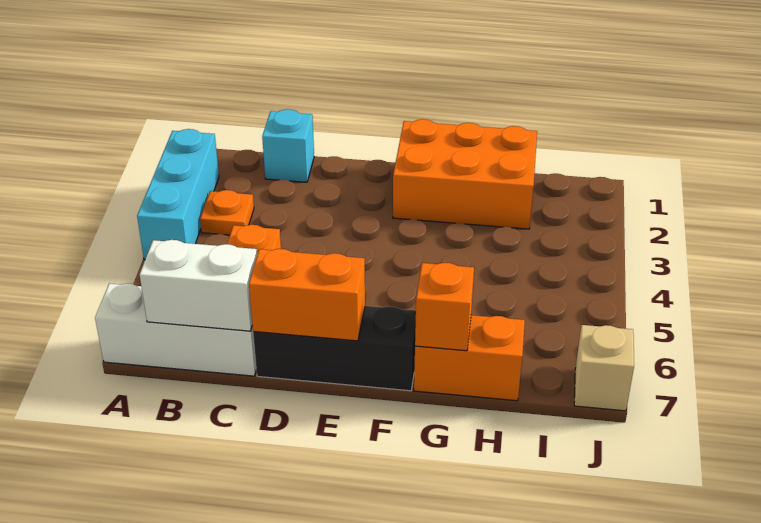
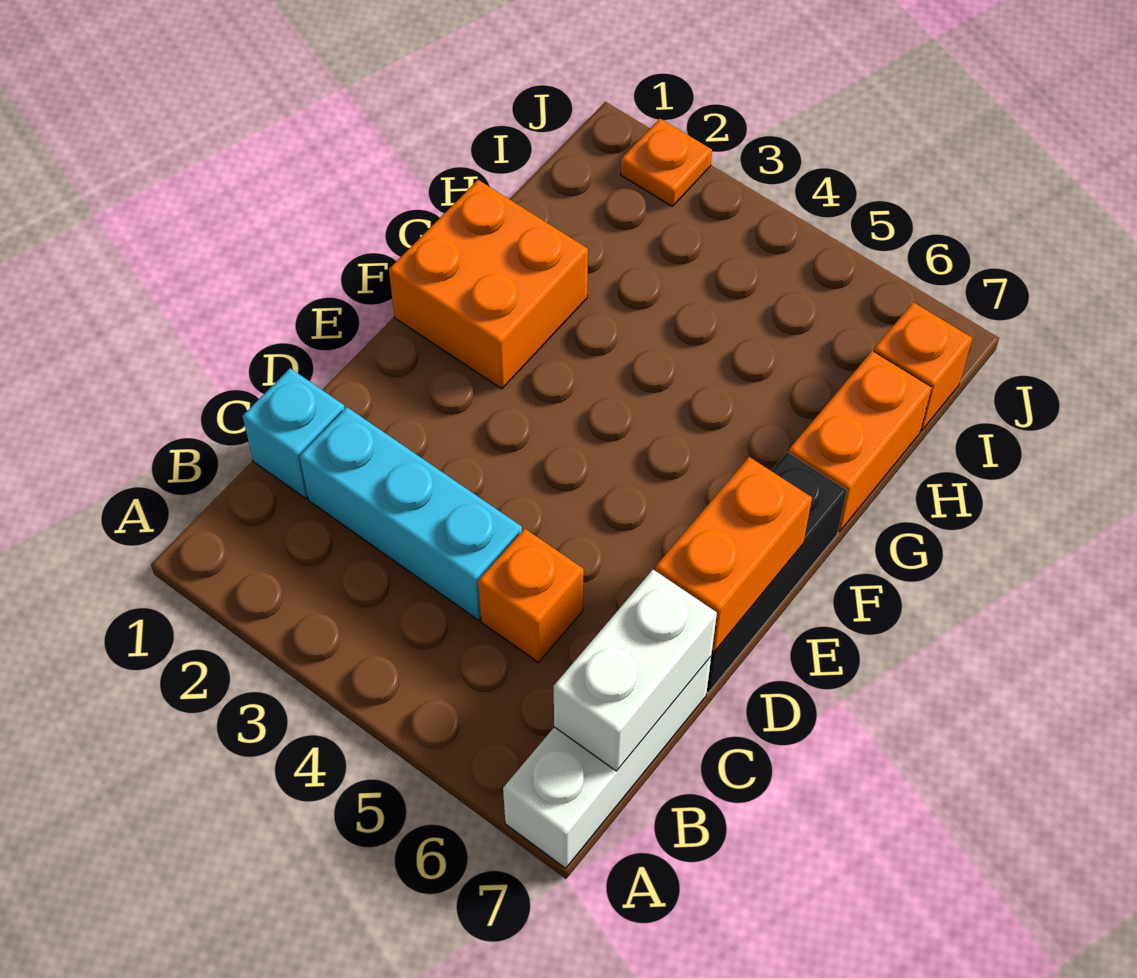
cyan 1x3 brick [137,129,219,260] -> cyan 1x3 brick moved to [300,407,522,620]
orange 1x1 plate [200,190,254,235] -> orange 1x1 plate moved to [621,119,712,206]
orange 2x3 brick [393,119,537,229] -> orange 2x2 brick [389,180,588,389]
orange 1x1 brick [415,263,474,351] -> orange 1x1 brick moved to [874,302,972,431]
tan 1x1 brick [574,325,634,411] -> none

